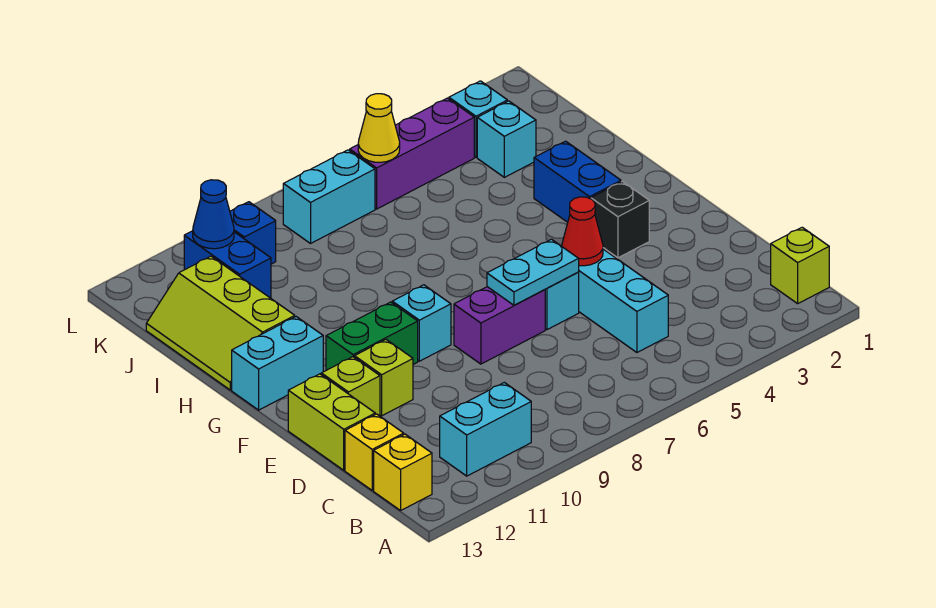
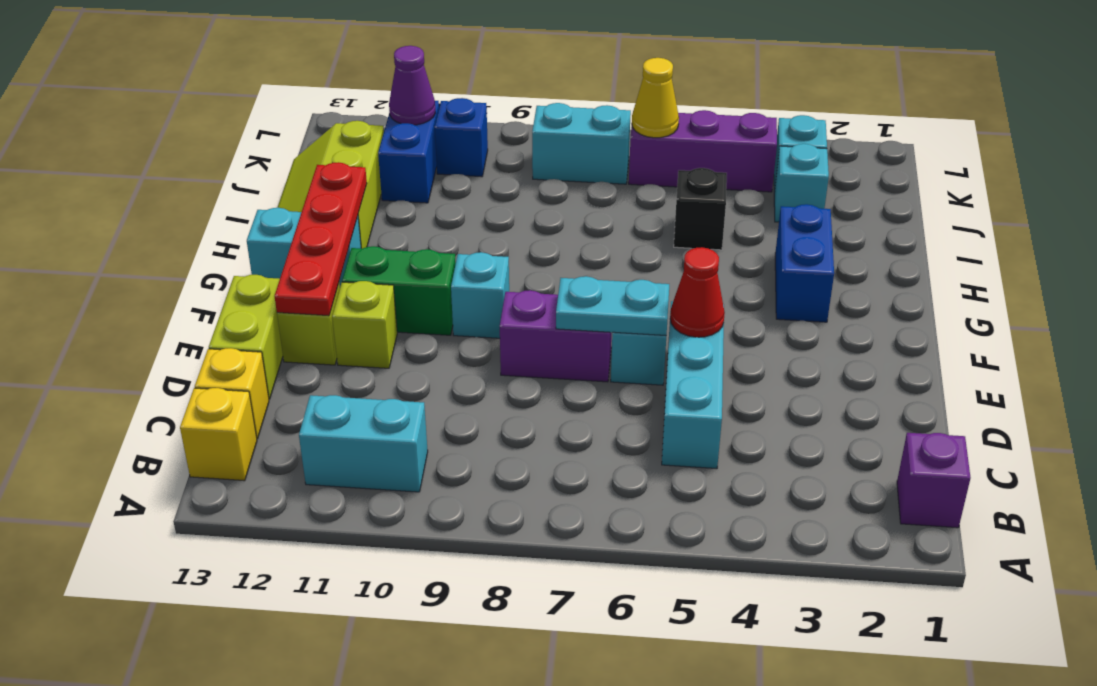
lime 1x1 brick [771,227,829,304] -> purple 1x1 brick [897,433,971,528]
none -> red 1x4 plate [275,162,367,316]
black 1x1 brick [591,181,649,258] -> black 1x1 brick moved to [674,168,727,250]
blue 1x1 cone [193,180,234,249] -> purple 1x1 cone [389,46,435,125]

